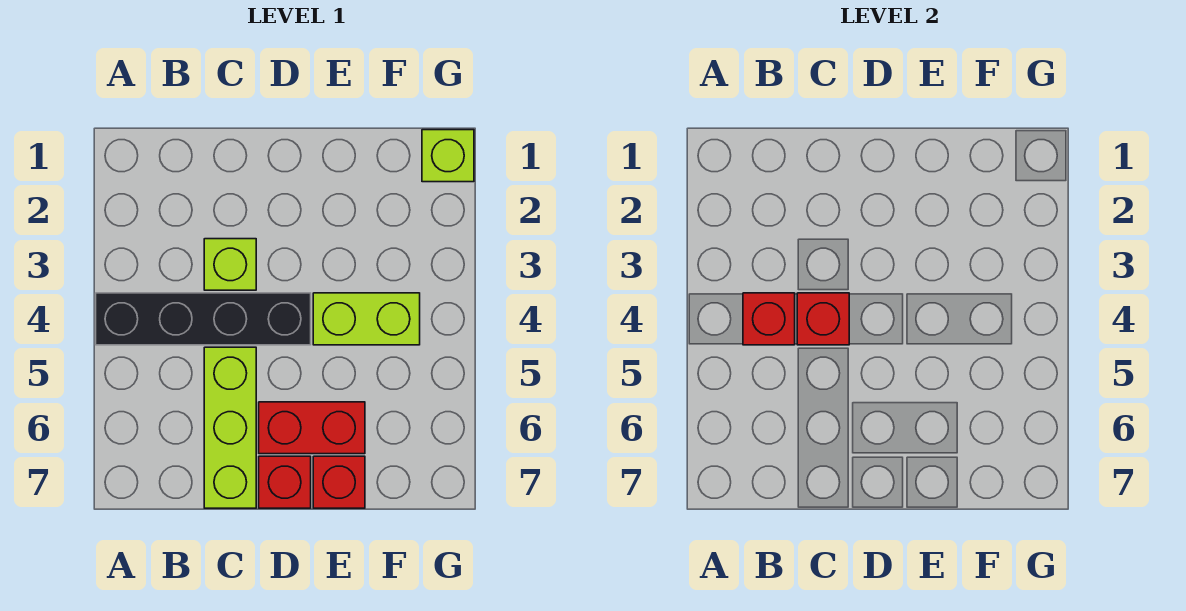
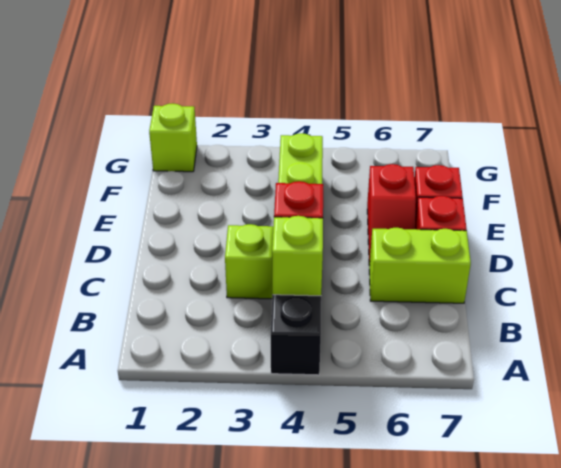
red 1x1 brick [743,293,795,345] -> lime 1x1 brick [272,216,323,296]
lime 1x3 brick [204,347,256,508] -> lime 1x2 brick [369,228,471,303]
red 1x2 brick [259,402,365,454] -> red 1x2 slope [367,164,416,265]

